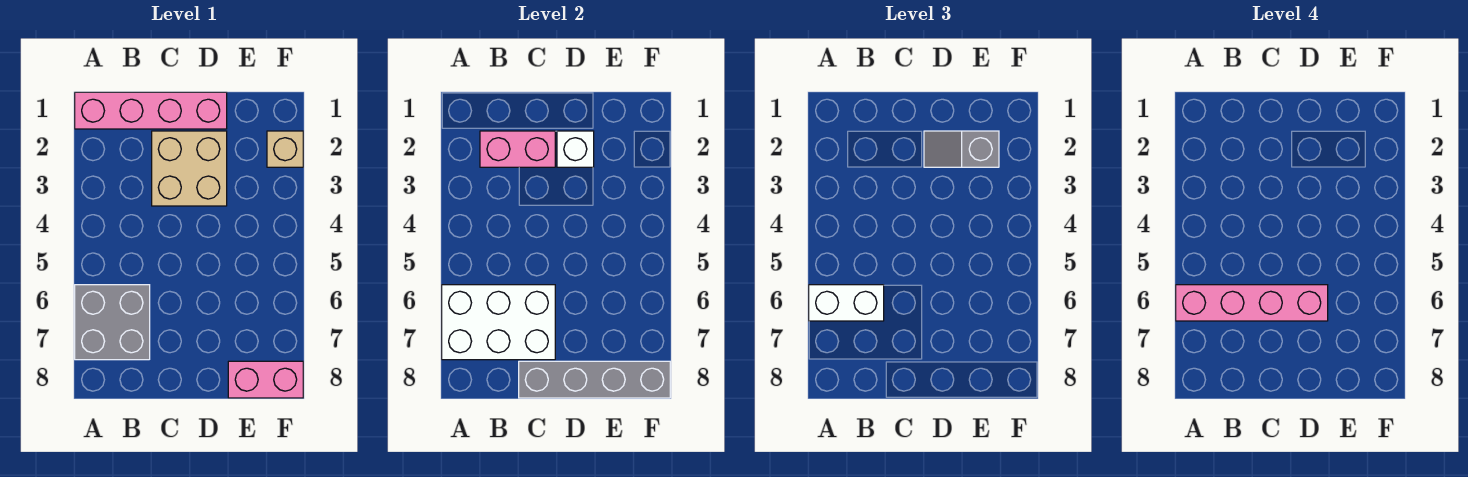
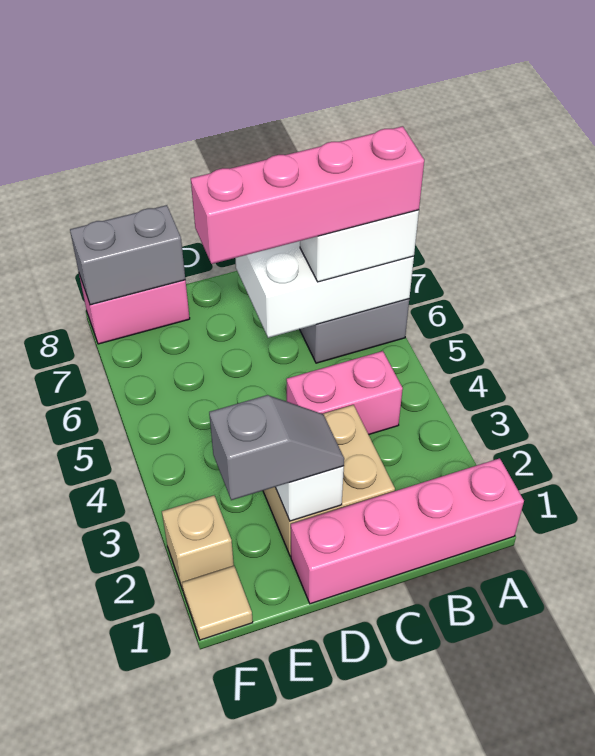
pink 1x2 brick [480,131,555,167] -> pink 1x2 brick moved to [286,351,403,435]
grey 1x4 brick [519,361,670,398] -> grey 1x2 brick [70,205,185,305]
none -> tan 1x1 tile [182,566,253,640]

